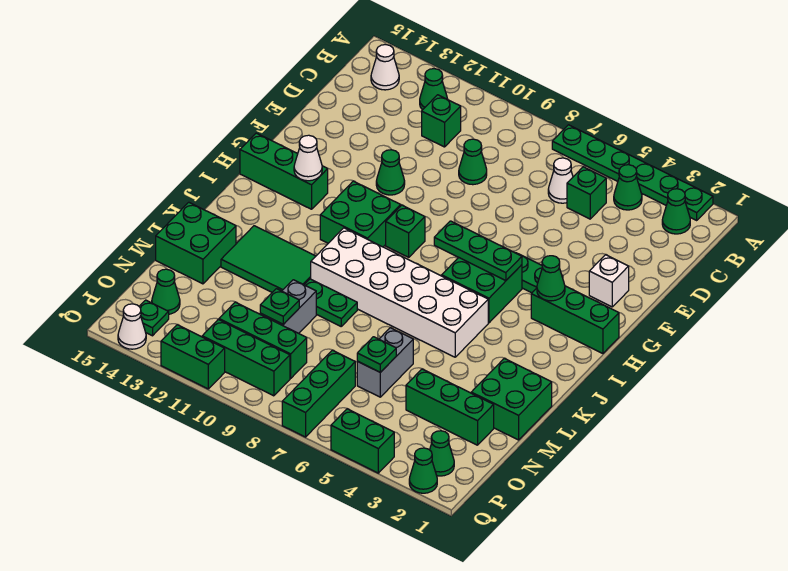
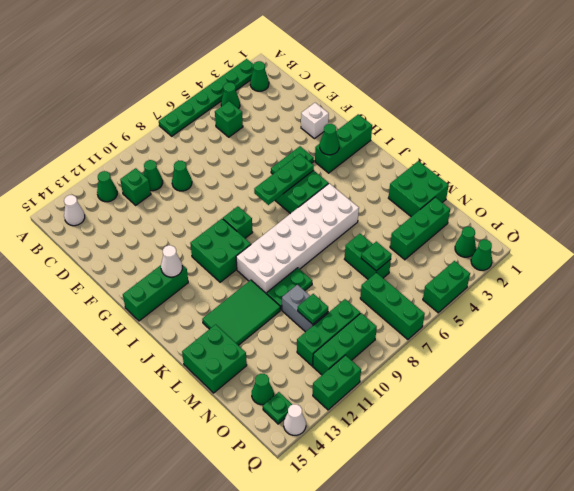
white 1x1 cone [548,158,573,203] -> none
green 1x1 cone [376,150,405,195] -> green 1x1 cone moved to [144,160,163,191]
grey 1x2 brick [357,328,413,397] -> green 1x2 brick [345,234,391,279]

